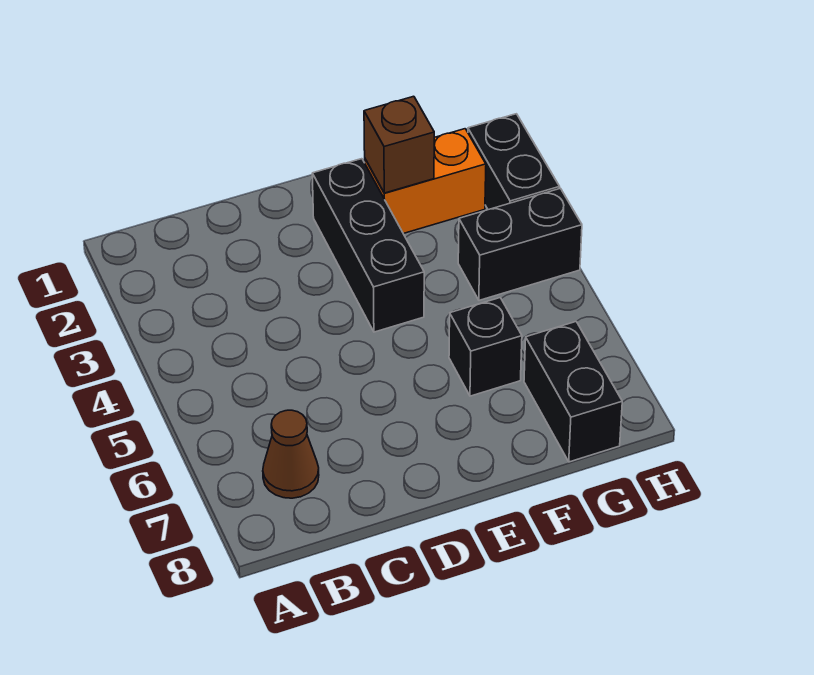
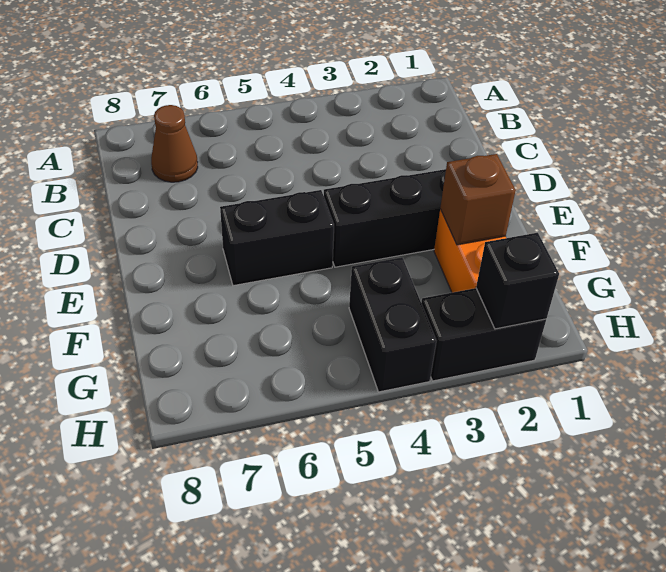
black 1x1 brick [449,298,522,396] -> black 1x1 brick moved to [476,233,559,329]
black 1x2 brick [524,322,622,462] -> black 1x2 brick moved to [220,190,334,286]

